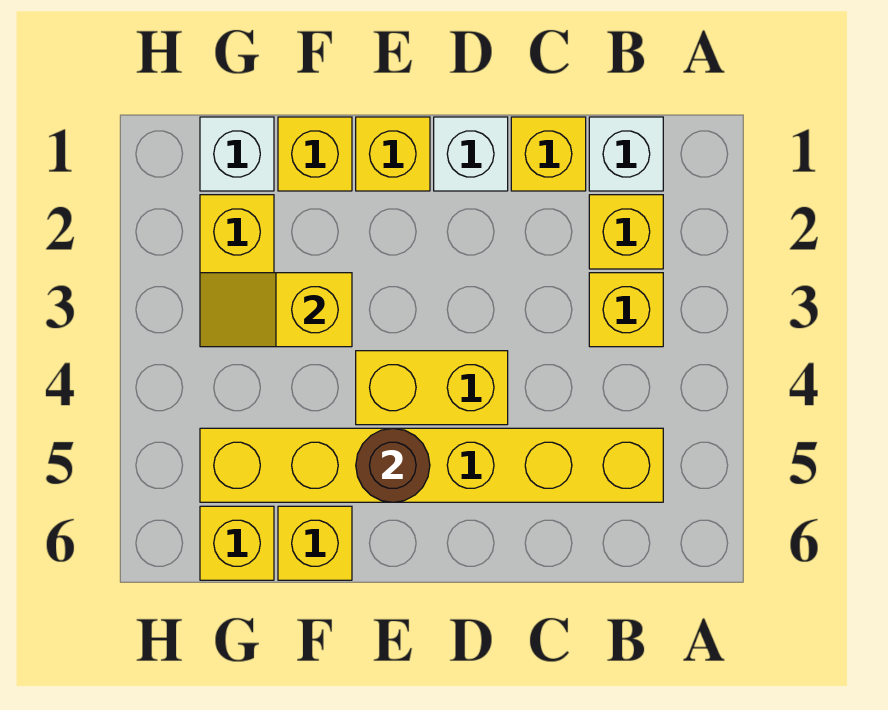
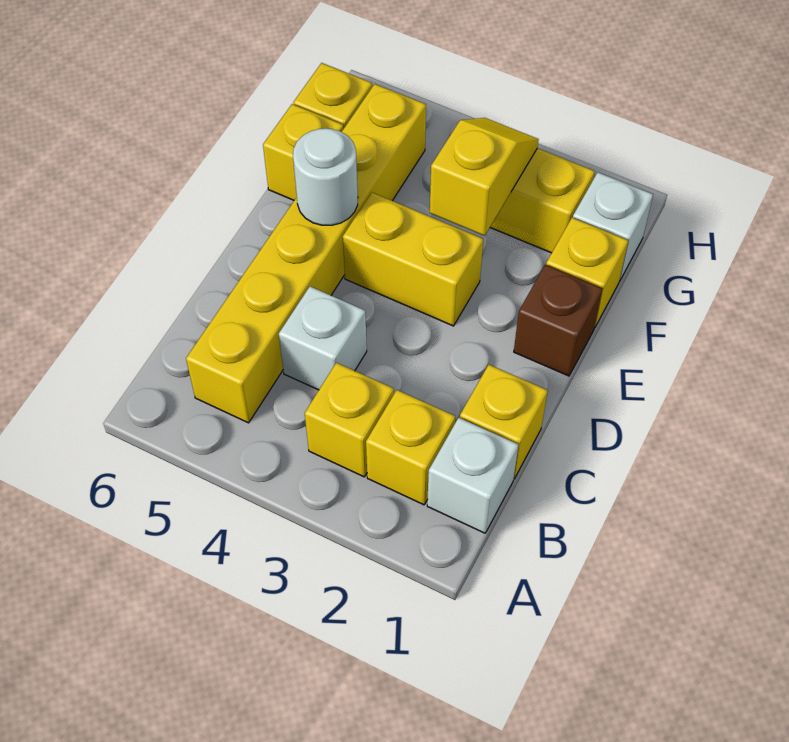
white 1x1 brick [434,117,508,191] -> white 1x1 brick moved to [279,286,367,390]
yellow 1x2 brick [356,351,508,425] -> yellow 1x2 brick turned to [343,192,483,326]
yellow 1x1 brick [356,117,430,191] -> brown 1x1 brick [514,265,603,376]
brown 1x1 round brick [356,428,430,502] -> white 1x1 round brick [293,128,358,225]

